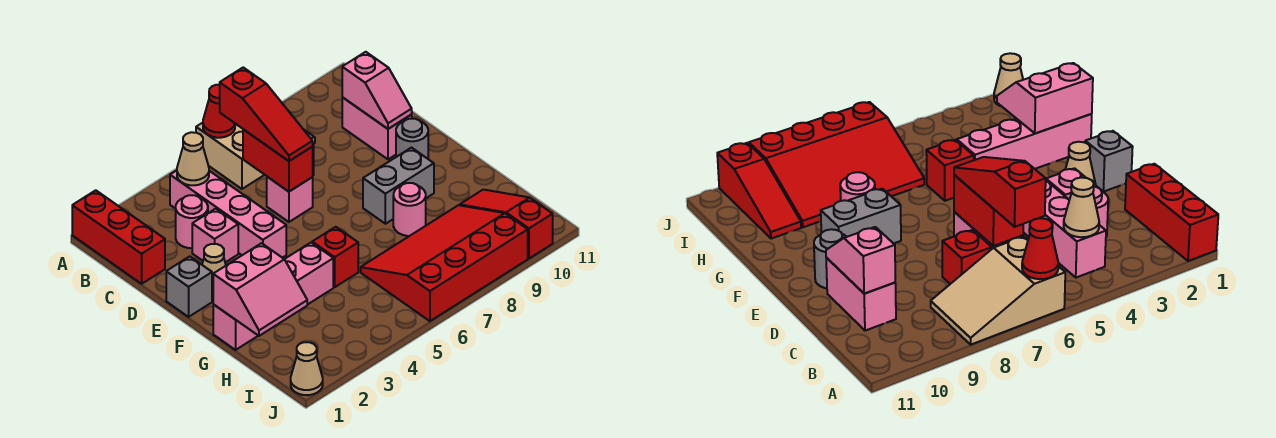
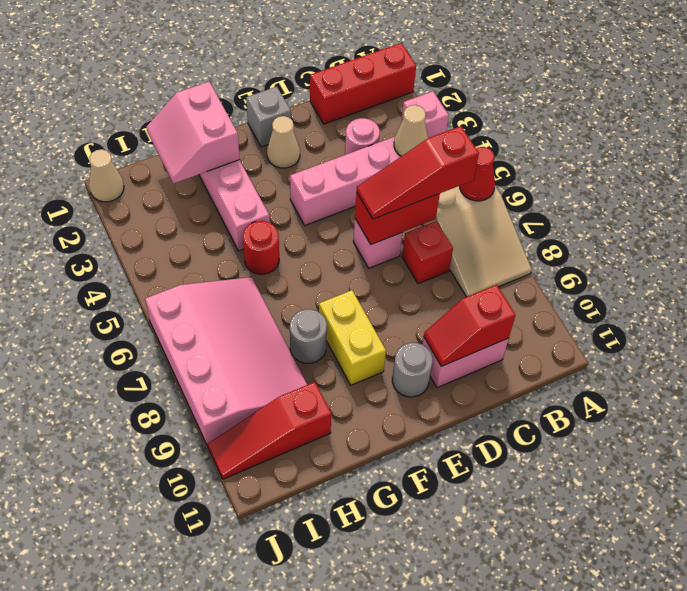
pink 1x2 slope [342,52,412,129] -> red 1x2 slope [424,285,516,366]
pink 1x1 brick [192,209,238,262] -> pink 1x1 brick moved to [401,91,449,138]
grey 1x2 brick [363,148,434,224] -> yellow 1x2 brick [319,290,386,385]
red 1x1 brick [312,227,358,287] -> red 1x1 round brick [243,221,279,274]
pink 1x1 round brick [393,183,426,236] -> grey 1x1 round brick [290,309,327,363]
red 3x4 slope [361,205,528,321] -> pink 3x4 slope [145,277,307,446]
red 1x3 slope [460,190,553,258] -> red 1x3 slope turned to [208,382,331,479]

